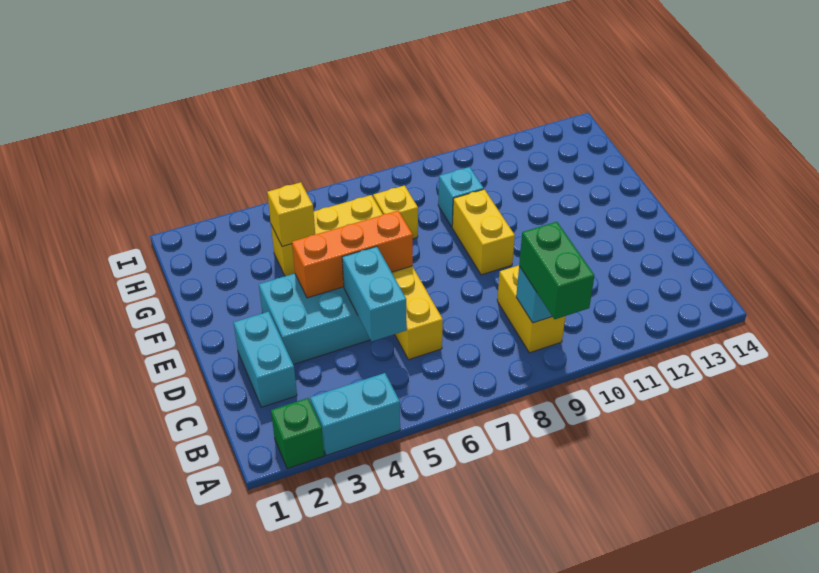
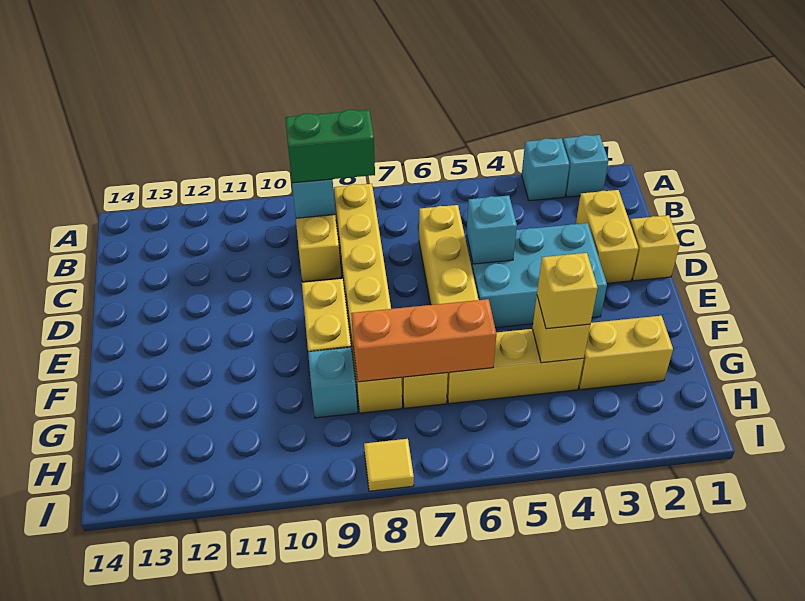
green 1x1 brick [271,398,324,469] -> cyan 1x1 brick [563,135,608,197]
cyan 1x2 brick [310,373,400,456] -> cyan 1x1 brick [522,138,570,201]
green 1x2 brick [519,222,594,319] -> green 1x2 brick turned to [285,110,375,183]
none -> yellow 1x6 brick [334,184,402,413]
cyan 1x2 brick [233,312,297,407] -> yellow 1x2 brick [576,190,639,283]
cyan 1x2 brick [342,247,407,341] -> cyan 1x1 brick [467,196,517,264]
none -> yellow 1x1 brick [630,215,680,281]
orange 1x3 brick [292,211,413,298] -> orange 1x3 brick moved to [351,299,497,382]
none -> yellow 1x2 brick [579,316,673,390]
none -> yellow 1x1 brick [537,253,597,329]
none -> yellow 1x1 tile [364,439,414,491]

